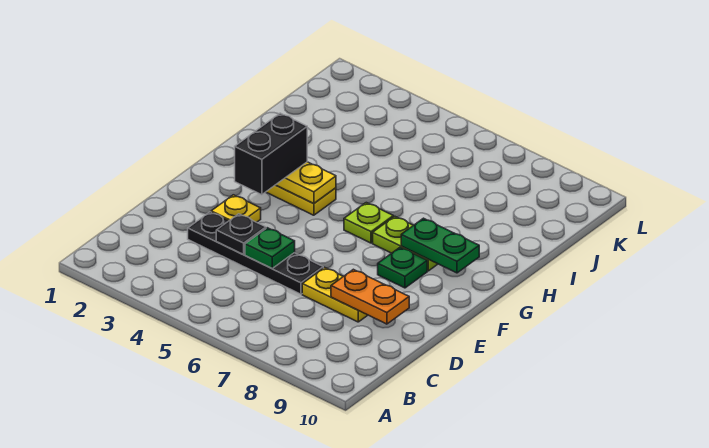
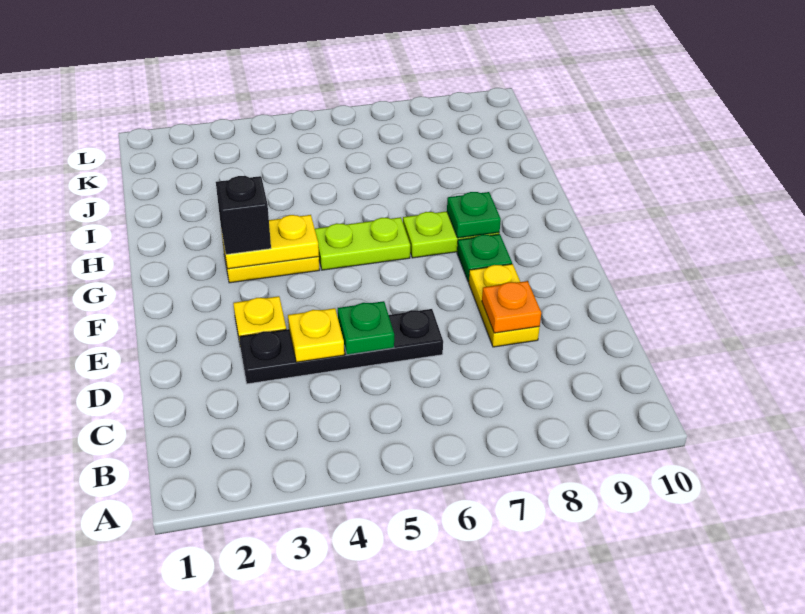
black 1x1 plate [216,214,266,255] -> yellow 1x1 plate [288,308,344,362]
yellow 1x2 plate [302,267,368,322] -> yellow 1x2 plate turned to [469,264,540,347]
orange 1x2 plate [331,269,409,324] -> orange 1x1 plate [482,281,541,333]
black 1x2 brick [235,113,307,195] -> black 1x1 brick [216,176,271,254]
lime 1x1 plate [344,203,393,243] -> lime 1x2 plate [315,217,410,270]
green 1x2 plate [401,218,479,273] -> green 1x1 plate [447,192,501,238]

